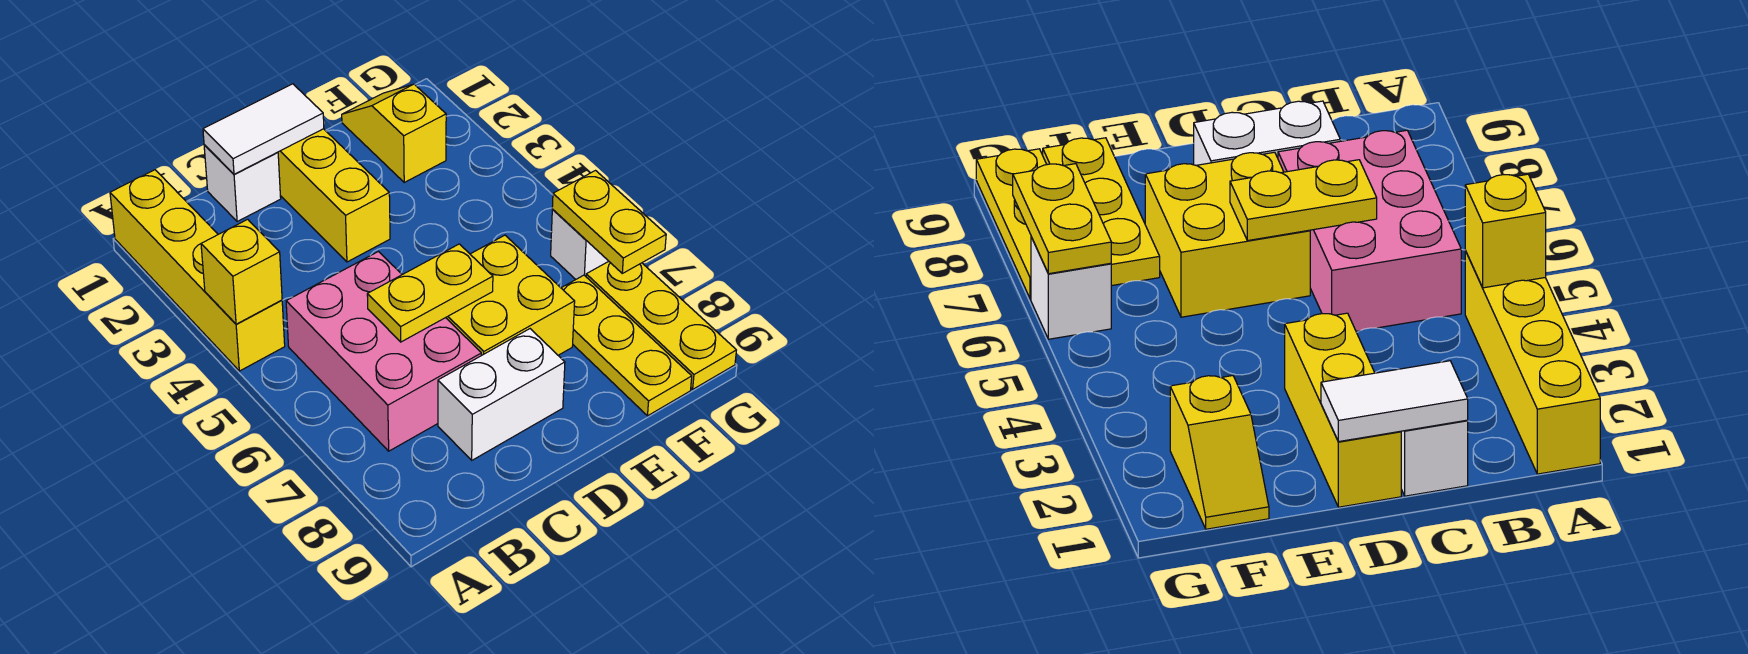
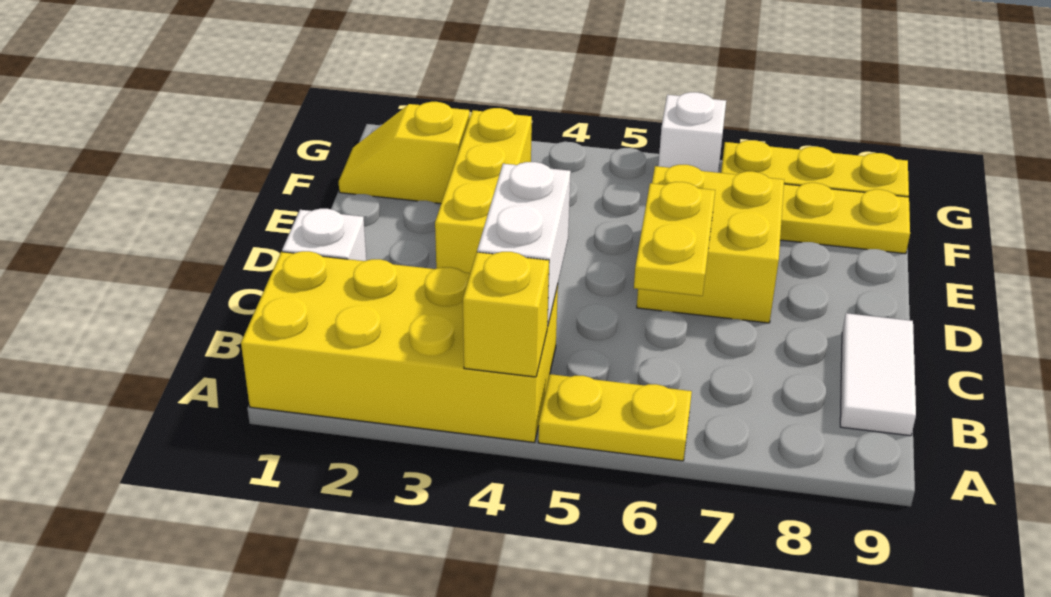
yellow 1x4 brick [110,170,285,371] -> yellow 2x4 brick [241,251,558,443]
pink 2x3 brick [286,252,481,451] -> none
white 1x2 tile [203,84,324,174] -> white 1x2 tile moved to [840,313,916,436]
white 1x2 brick [438,329,565,460] -> white 1x2 brick moved to [477,162,571,327]
yellow 1x3 brick [278,129,390,262] -> yellow 1x3 brick turned to [435,108,532,273]
yellow 1x2 plate [552,171,666,273] -> yellow 1x2 plate moved to [538,374,692,461]

